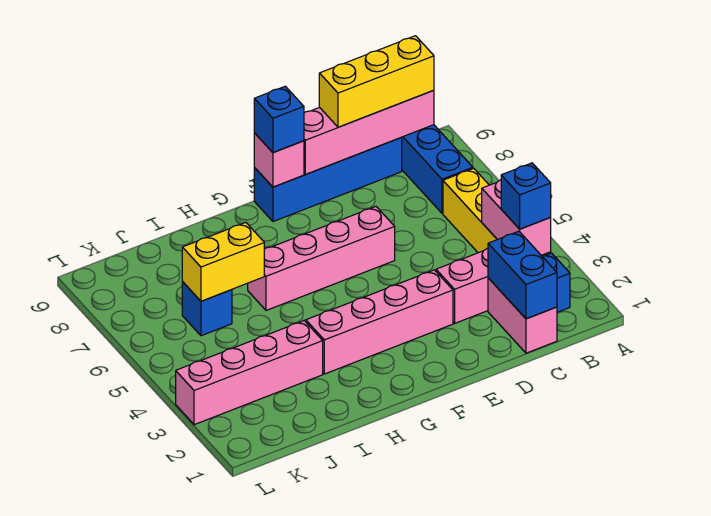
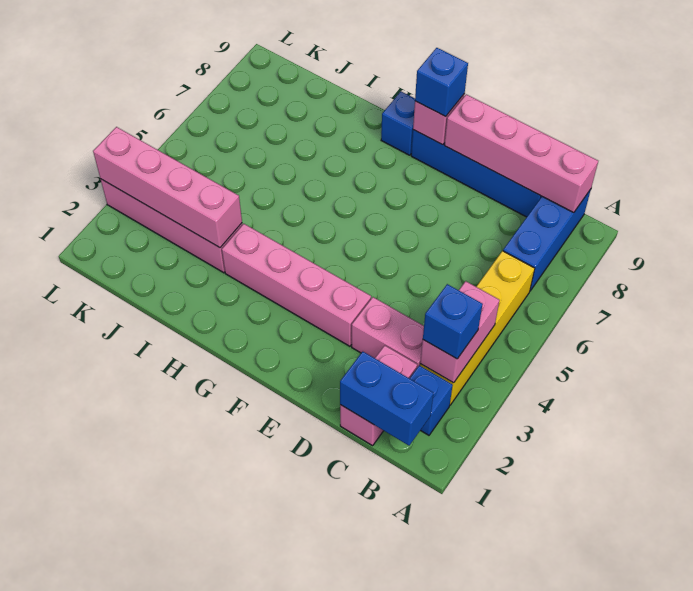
yellow 1x3 brick [319,36,434,127] -> none
blue 1x2 brick [488,231,557,319] -> blue 1x2 brick turned to [340,352,433,445]
pink 1x4 brick [248,207,395,310] -> pink 1x4 brick moved to [93,127,242,248]
yellow 1x2 brick [182,222,264,301] -> none
blue 1x1 brick [182,282,232,336] -> blue 1x1 brick moved to [381,92,415,155]

